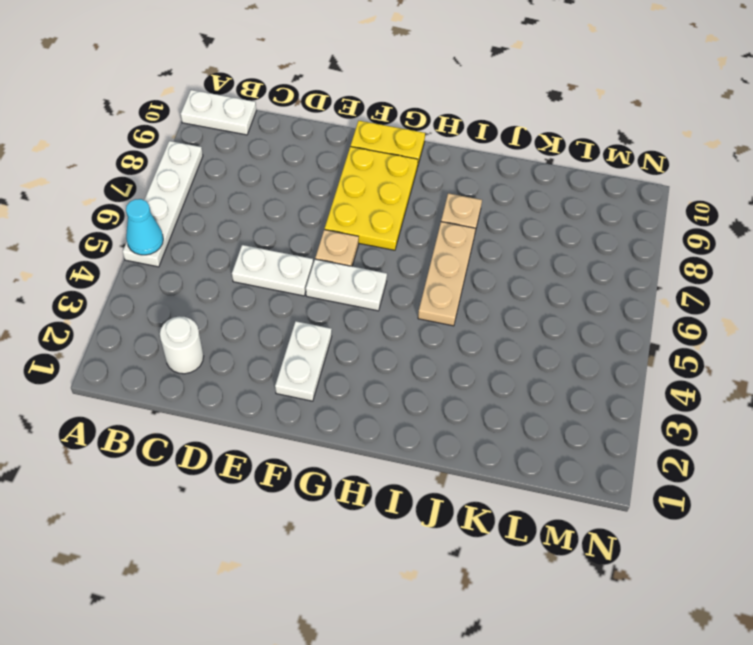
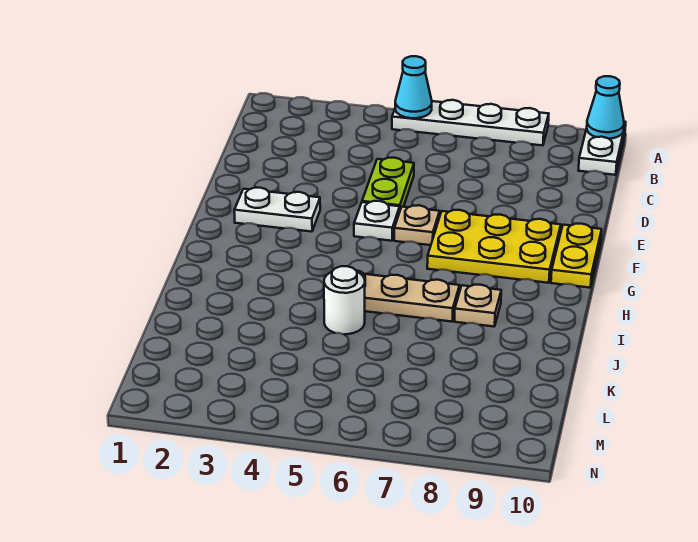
none -> cyan 1x1 cone [587,76,624,139]
white 1x1 round brick [160,316,204,374] -> white 1x1 round brick moved to [324,266,365,334]
white 1x2 plate [232,245,313,296] -> lime 1x2 plate [362,158,414,210]
white 1x2 plate [306,259,387,311] -> white 1x1 plate [354,201,400,241]

